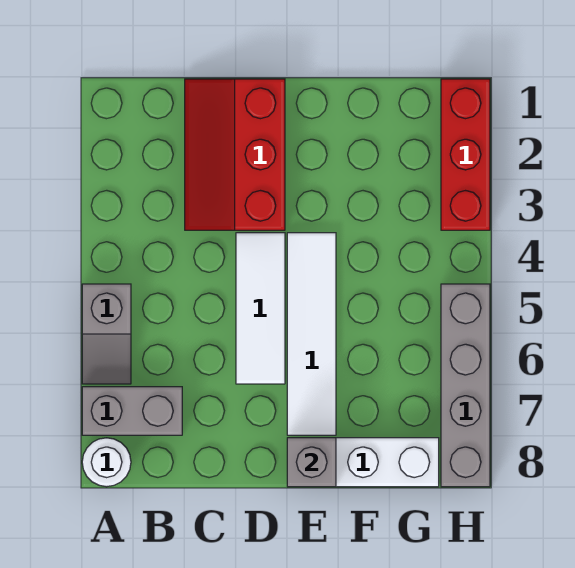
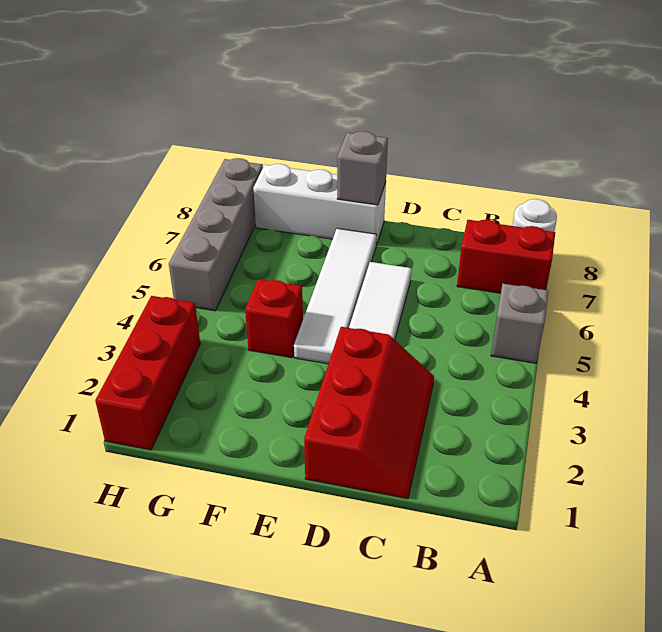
grey 1x2 brick [82,387,182,435] -> red 1x2 brick [457,220,555,293]
none -> red 1x1 brick [245,279,303,358]

